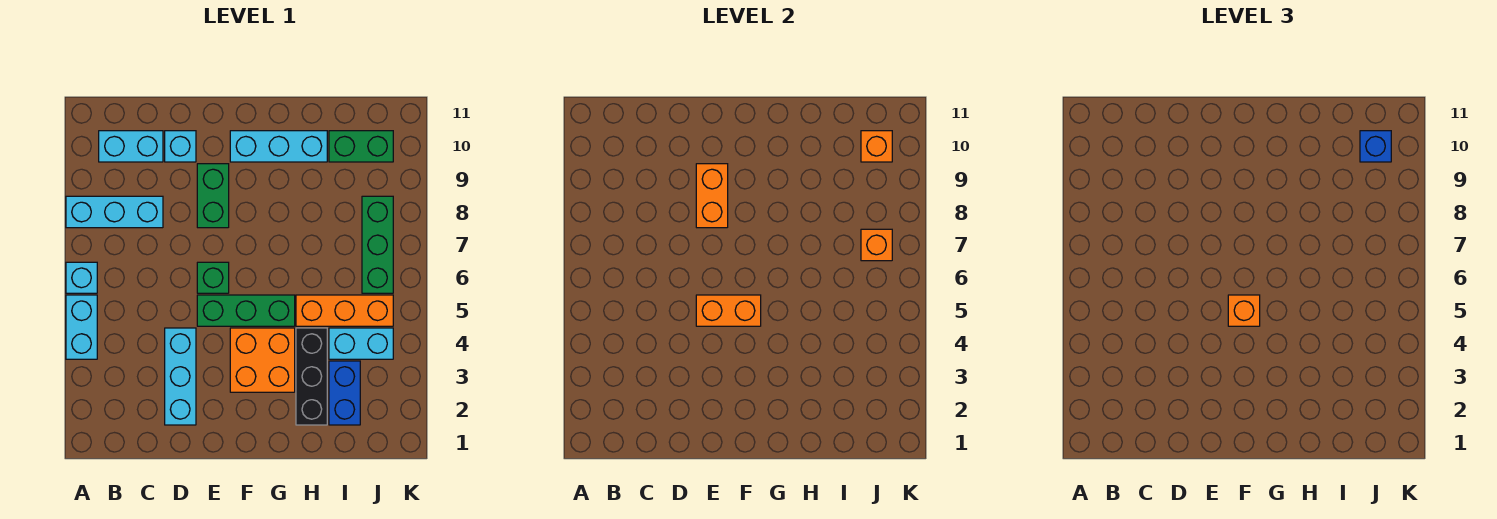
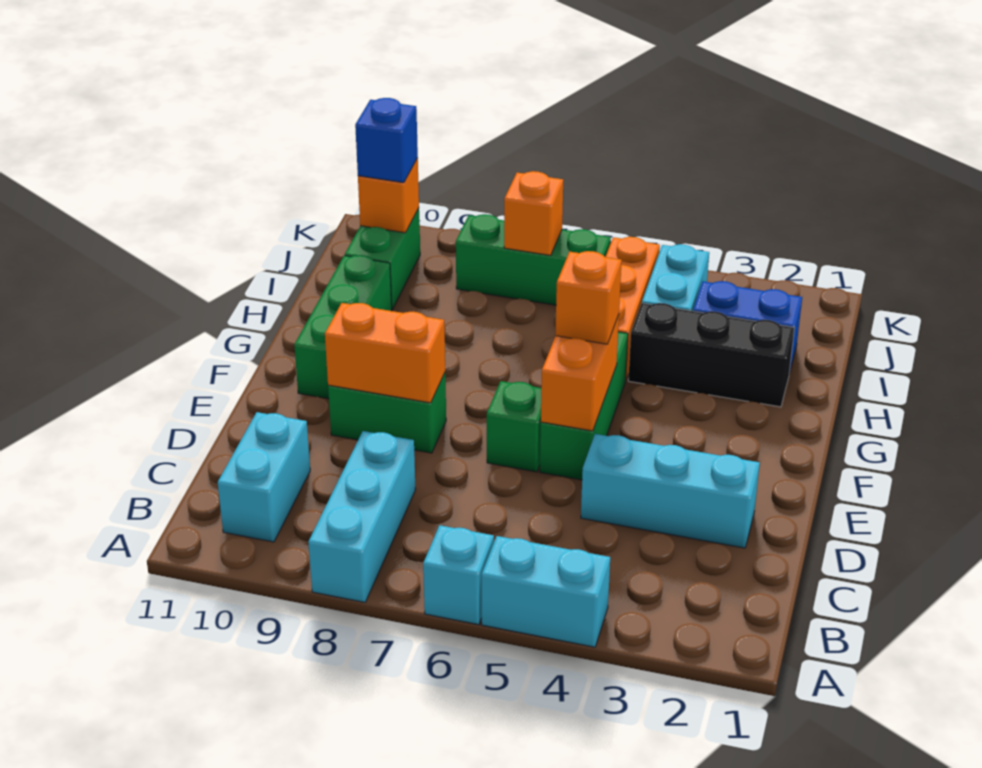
cyan 1x1 brick [165,131,196,162] -> none
orange 2x2 brick [230,328,295,392] -> none
cyan 1x3 brick [230,131,327,162] -> green 1x3 brick [294,255,392,399]

